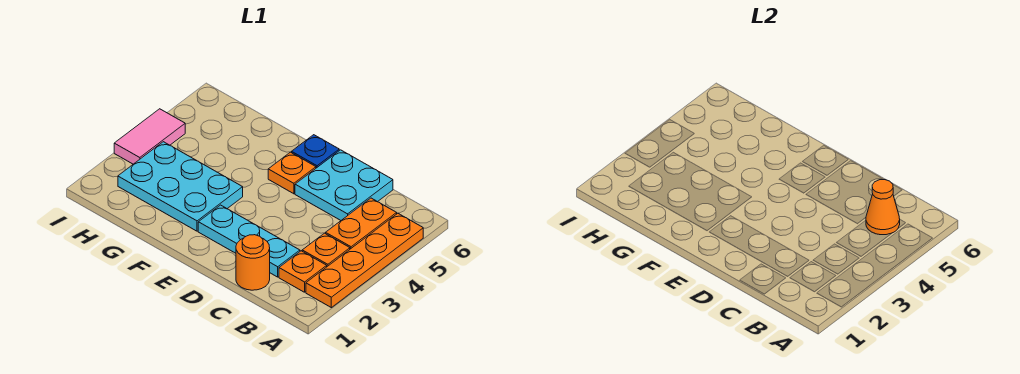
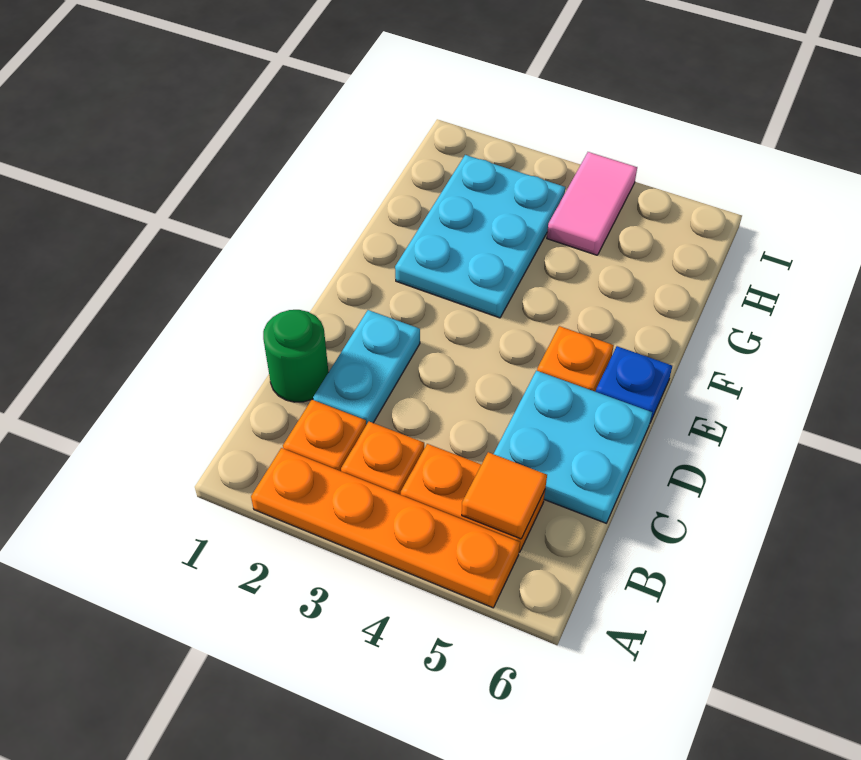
orange 1x1 cone [866,180,900,235] -> orange 1x1 tile [462,452,547,539]
orange 1x1 round brick [236,235,270,290] -> green 1x1 round brick [263,310,329,402]
cyan 1x3 plate [198,205,300,277] -> cyan 1x2 plate [313,310,420,425]
pink 1x2 tile [114,109,185,164] -> pink 1x2 tile turned to [547,152,637,255]

